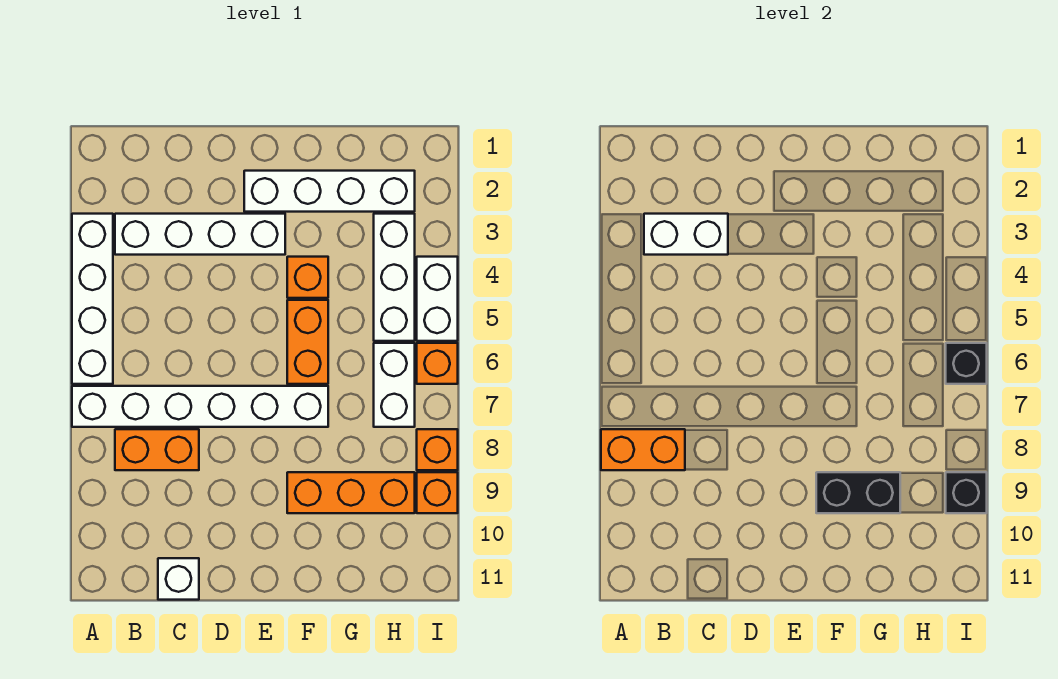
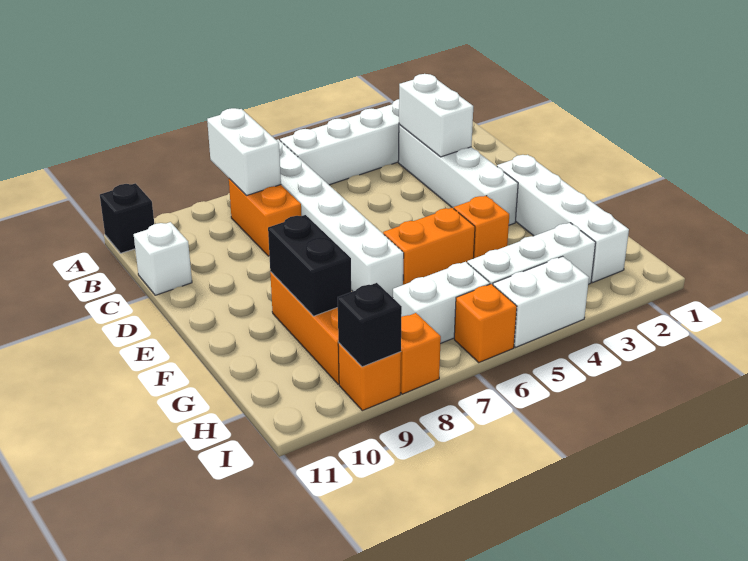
orange 1x2 brick [601,429,685,470] -> white 1x2 brick [207,108,281,196]
black 1x1 brick [946,343,987,384] -> black 1x1 brick moved to [100,183,154,253]

